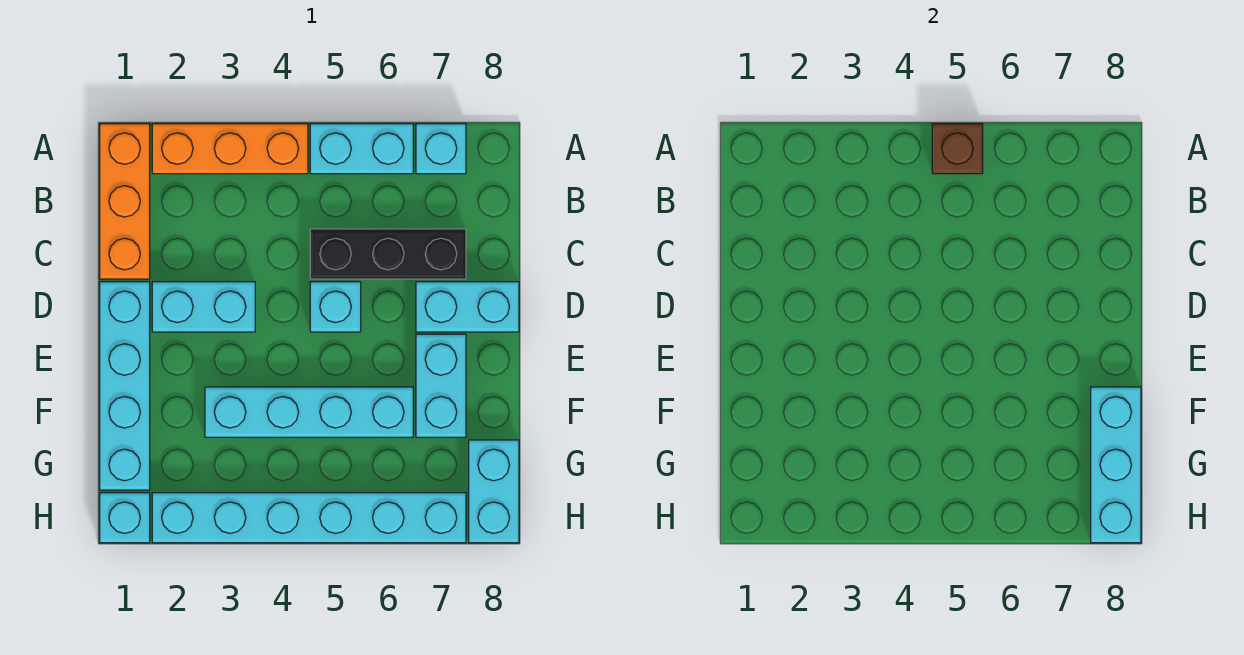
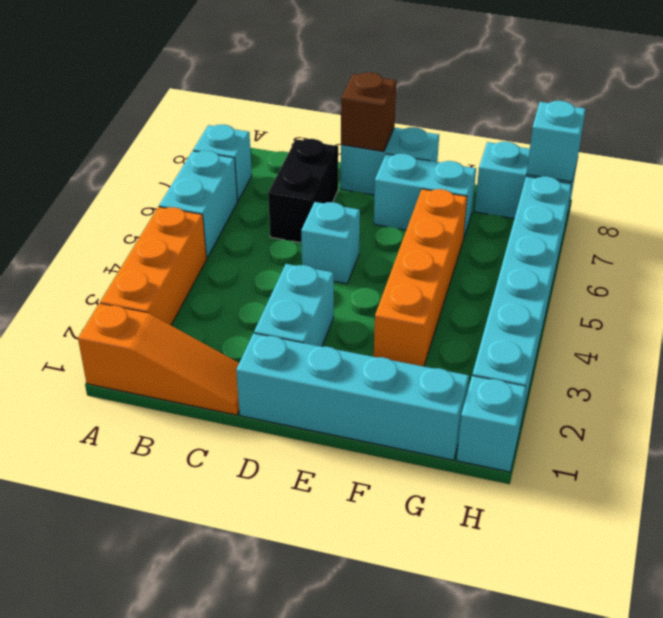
orange 1x3 brick [100,124,150,279] -> orange 1x3 slope [78,303,239,415]
brown 1x1 brick [932,124,983,174] -> brown 1x1 brick moved to [341,72,396,152]
black 1x3 brick [310,229,466,279] -> black 1x2 brick [268,139,338,243]
cyan 1x2 brick [416,282,519,332] -> cyan 1x2 brick turned to [341,127,439,195]
cyan 1x4 brick [205,387,413,437] -> orange 1x4 brick [374,189,467,366]
cyan 1x3 brick [1091,387,1141,543] -> cyan 1x1 brick [527,101,586,182]

